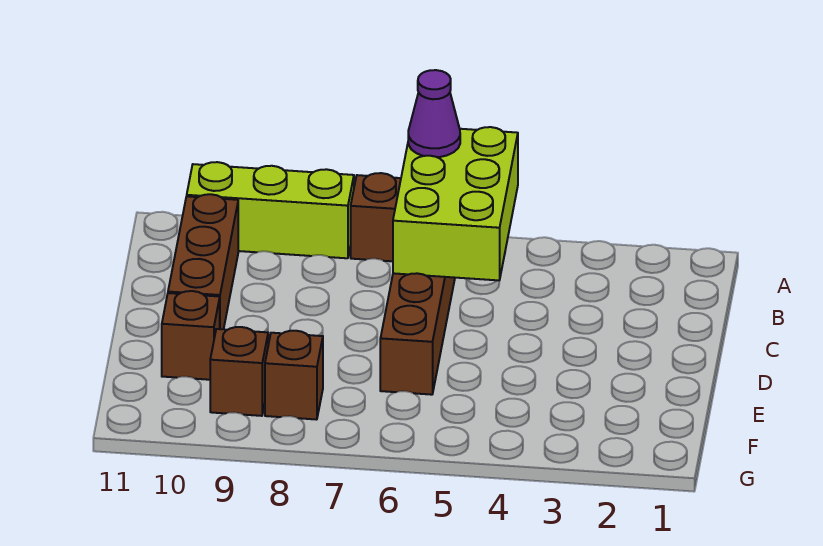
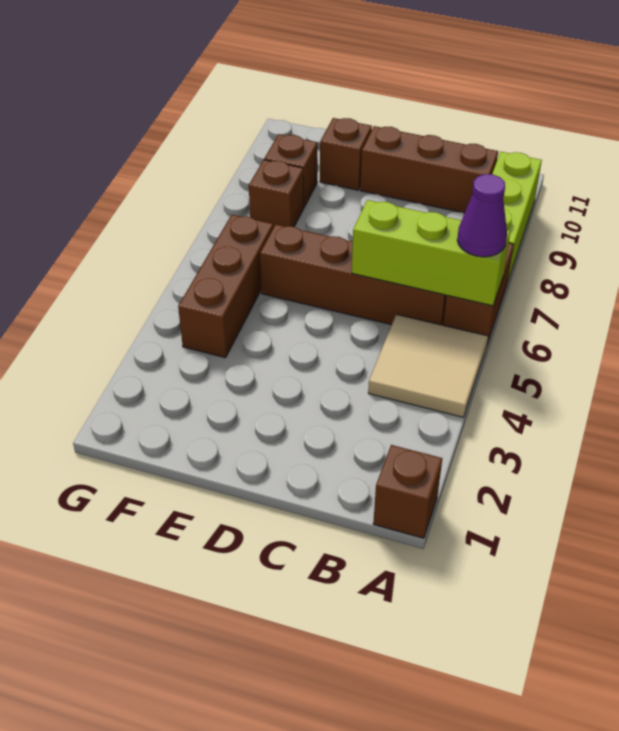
none -> brown 1x1 brick [373,445,442,538]
none -> tan 2x2 tile [368,314,488,417]
lime 2x3 brick [393,127,518,280] -> lime 1x3 brick [352,200,510,306]
none -> brown 1x3 brick [178,215,273,358]

